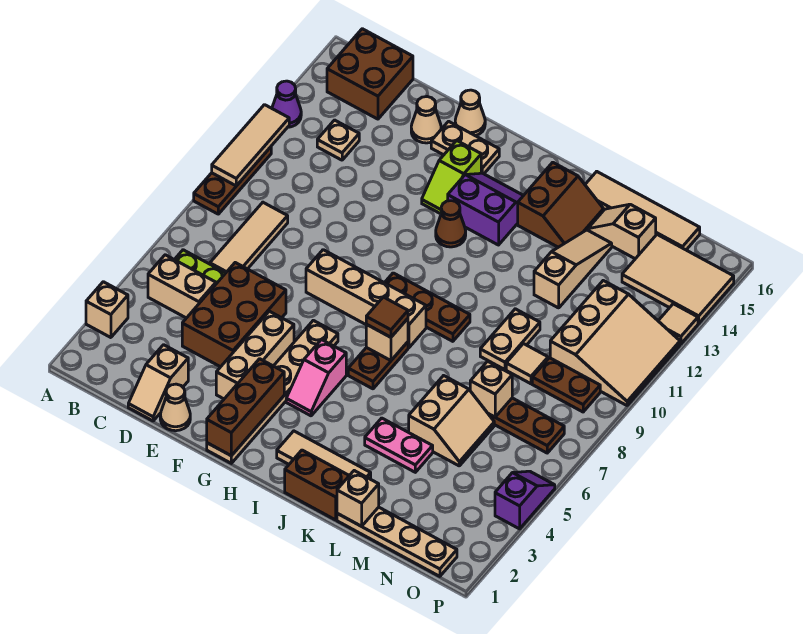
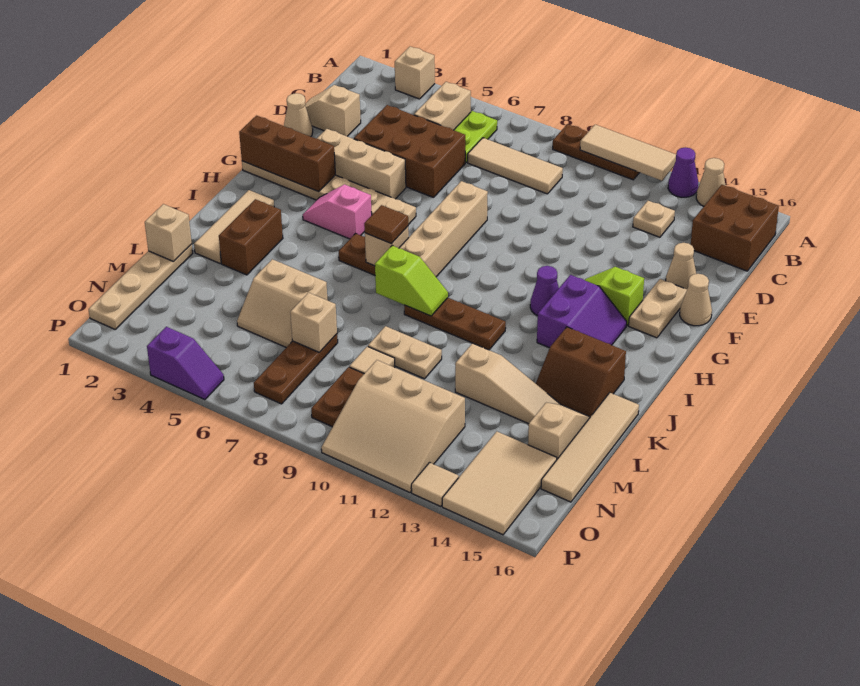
none -> tan 1x1 cone [696,158,726,206]
brown 1x3 plate [385,273,470,341] -> brown 1x3 plate turned to [404,298,506,350]
brown 1x1 cone [436,201,466,247] -> purple 1x1 cone [530,266,559,316]
brown 1x2 brick [285,450,349,520] -> brown 1x2 brick moved to [219,199,283,275]
none -> lime 1x2 slope [375,246,448,316]
pink 1x2 plate [365,418,433,472] -> none

